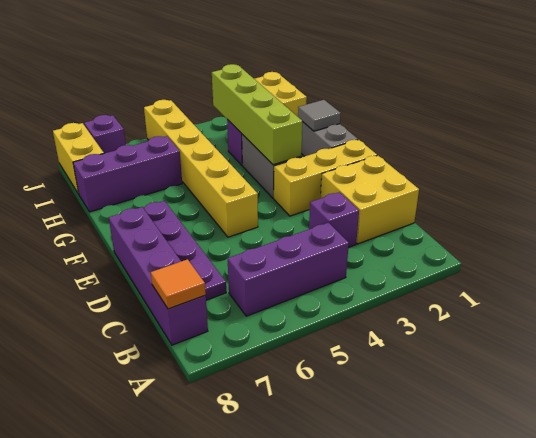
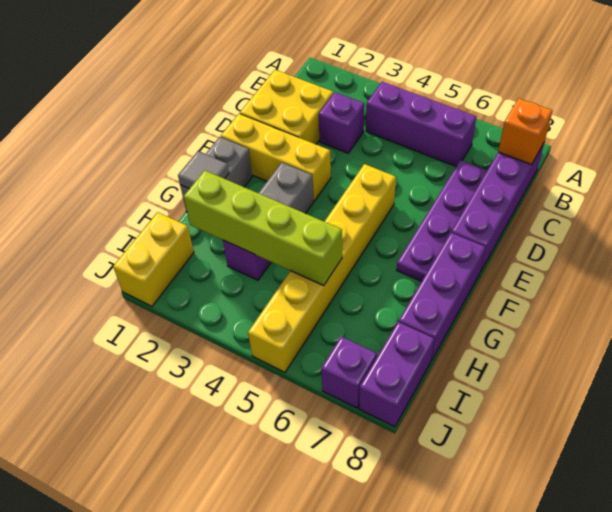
orange 1x1 tile [151,259,206,309] -> orange 1x1 brick [498,98,553,165]
lime 1x4 brick [212,64,302,165] -> lime 1x4 brick turned to [184,170,342,285]
purple 1x3 brick [73,136,182,212] -> purple 1x3 brick turned to [399,233,485,361]
yellow 1x2 brick [53,123,104,194] -> purple 1x2 brick [359,322,434,427]

